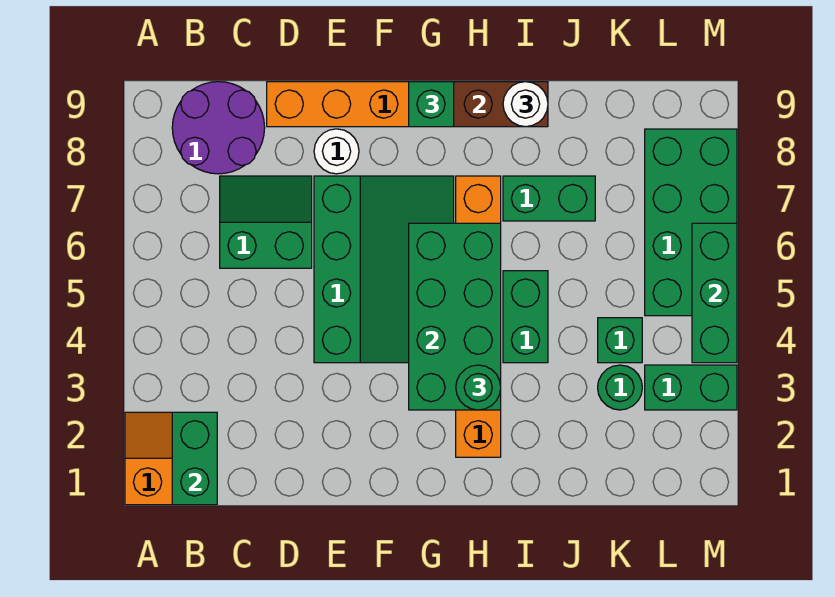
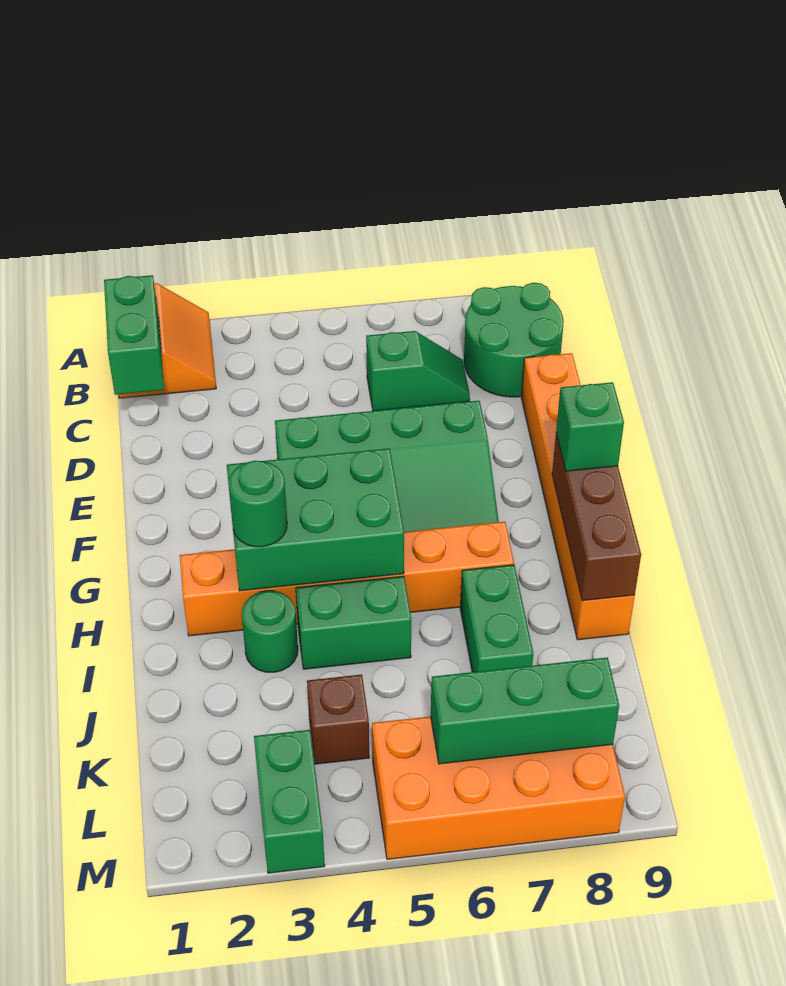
green 1x2 brick [172,412,217,505] -> green 1x2 brick turned to [104,275,164,395]
purple 2x2 round brick [172,82,265,174] -> green 2x2 round brick [464,283,564,397]
green 2x2 slope [220,176,312,268] -> green 1x2 slope [366,331,470,411]
white 1x1 round brick [314,129,359,174] -> none
green 2x4 brick [409,223,501,410] -> green 2x3 brick [227,448,404,591]
white 1x1 round brick [503,82,548,127] -> none
green 1x1 round brick [598,365,642,410] -> green 1x1 round brick moved to [242,591,298,672]
green 1x1 brick [598,318,642,363] -> brown 1x1 brick [307,675,369,764]
green 2x4 brick [645,129,737,316] -> orange 2x4 brick [372,716,625,859]
green 1x3 brick [692,223,737,363] -> green 1x3 brick moved to [431,658,619,764]

